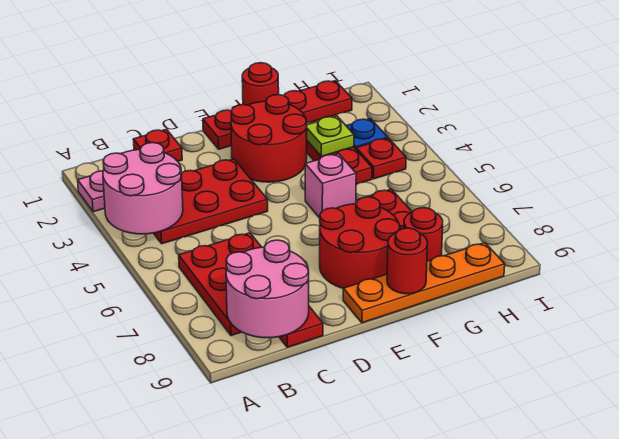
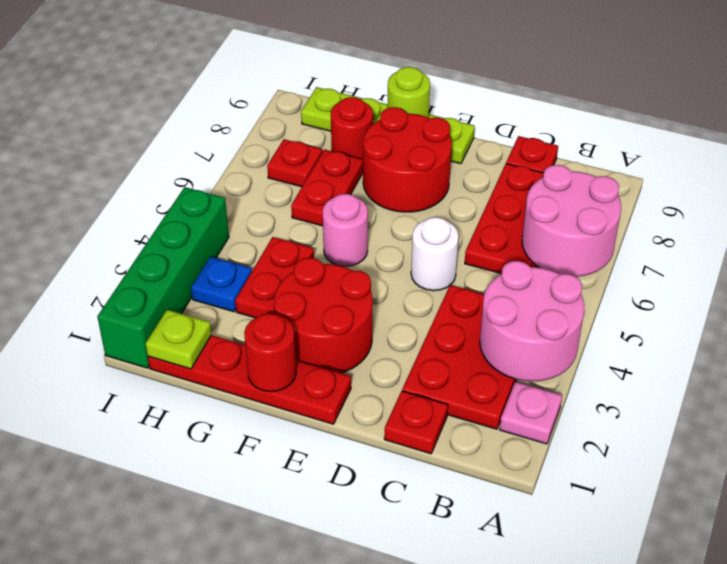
red 2x3 plate [154,159,268,244] -> red 2x3 plate turned to [402,285,517,429]
pink 2x2 round brick [226,240,309,338] -> pink 2x2 round brick moved to [522,165,621,277]
none -> white 1x1 round brick [411,217,459,291]
orange 1x4 plate [343,243,505,323] -> lime 1x4 plate [301,87,475,164]
pink 1x1 brick [305,154,356,218] -> pink 1x1 round brick [323,194,368,266]
red 1x1 round brick [387,228,427,294] -> lime 1x1 round brick [387,67,430,117]
lime 1x1 plate [307,116,354,156] -> lime 1x1 plate moved to [146,310,212,369]
red 1x1 plate [356,138,406,179] -> red 1x1 plate moved to [267,139,322,187]
none -> green 1x4 brick [97,187,229,368]

